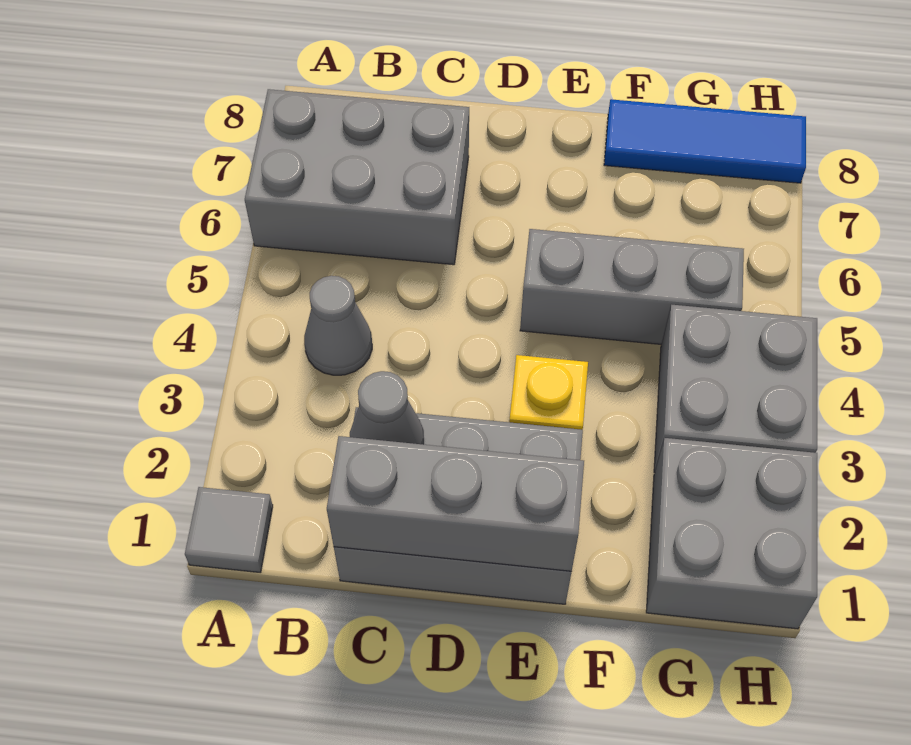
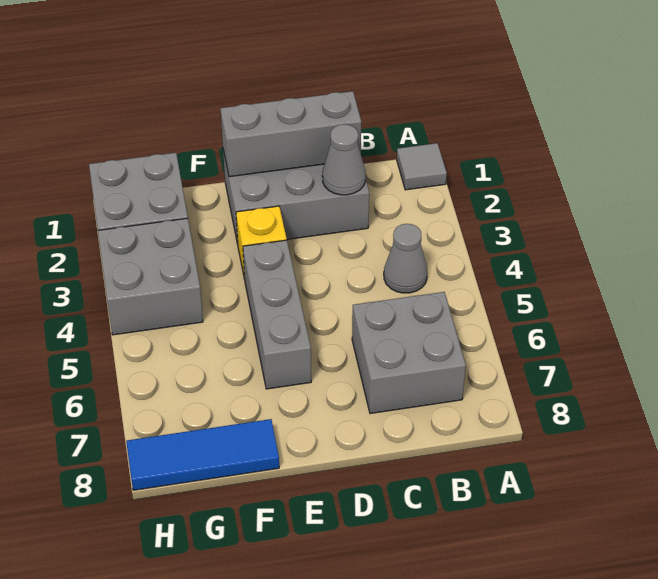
grey 2x3 brick [245,89,469,265] -> grey 2x2 brick [352,292,466,414]
grey 1x3 brick [520,229,744,344] -> grey 1x3 brick turned to [243,240,311,389]

